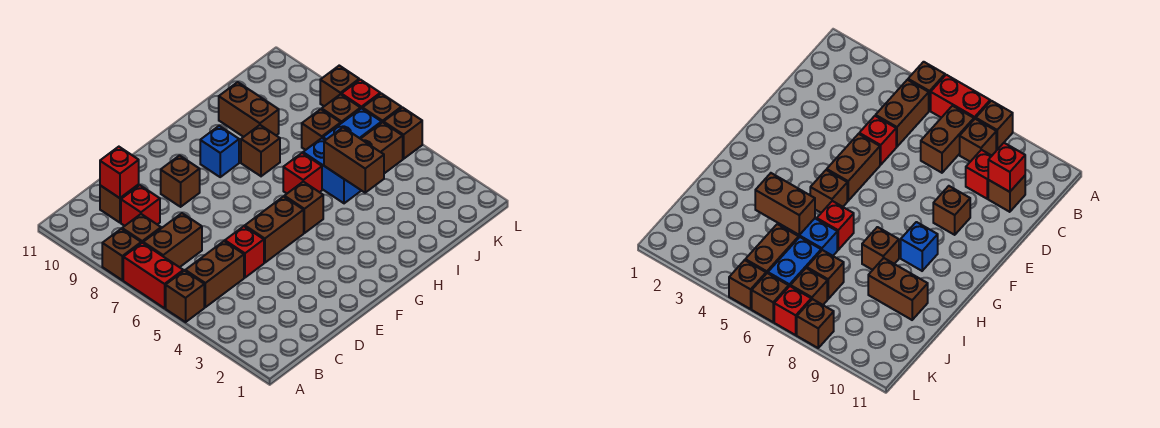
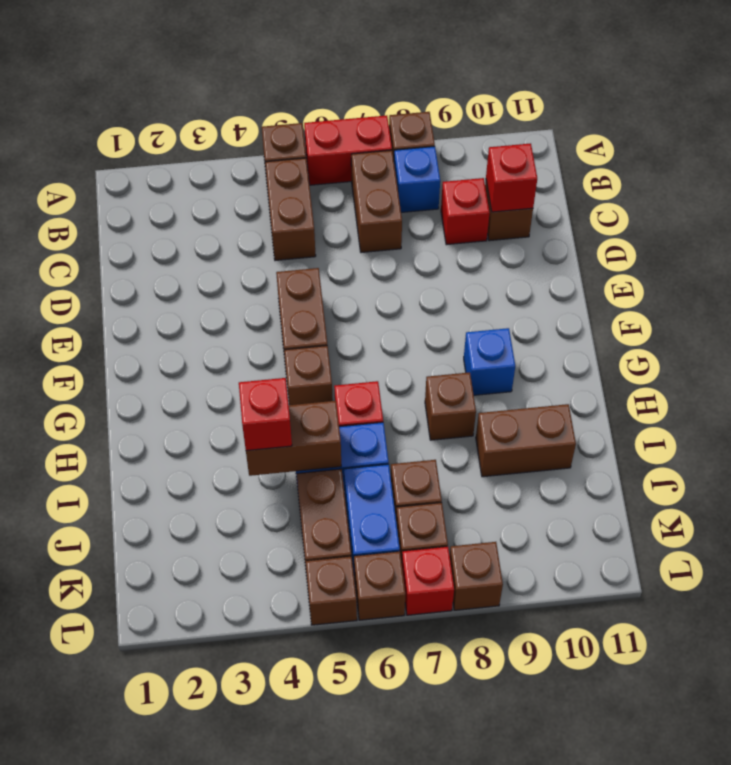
brown 1x1 brick [122,214,161,243] -> blue 1x1 brick [394,146,440,212]
red 1x1 brick [225,226,264,278] -> red 1x1 brick moved to [239,378,292,451]
brown 1x1 brick [161,156,200,207] -> none

